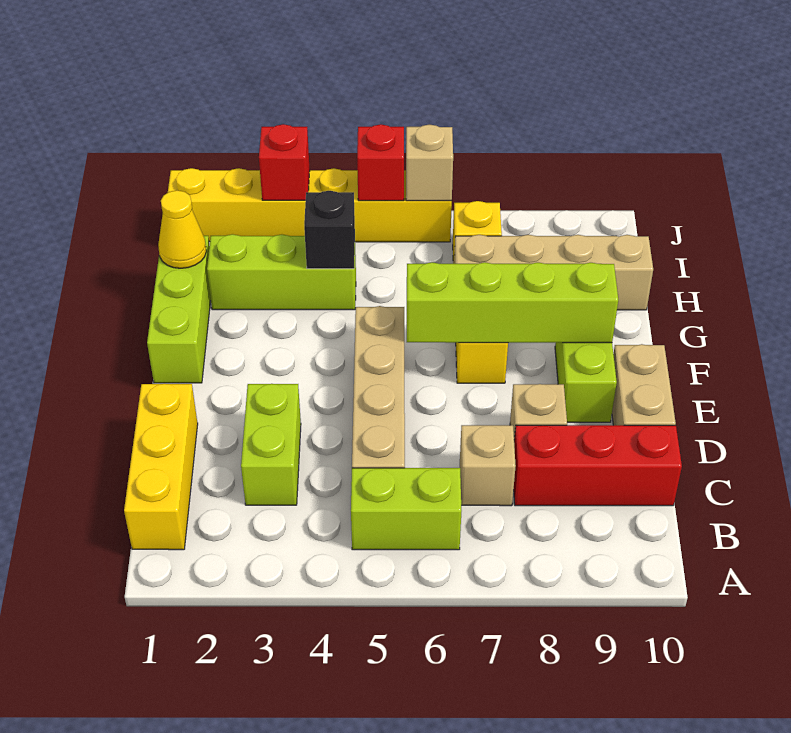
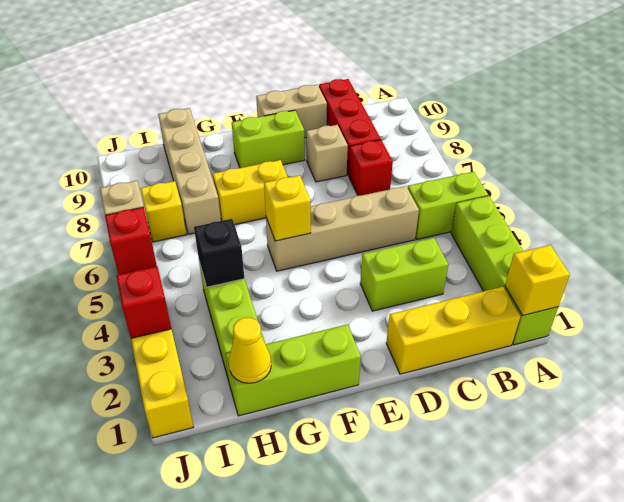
none -> yellow 1x1 brick [505,245,570,316]
lime 1x2 brick [351,468,462,550] -> lime 1x2 brick turned to [408,172,488,239]
tan 1x1 brick [460,425,516,506] -> red 1x1 brick [349,140,393,196]
none -> yellow 1x1 brick [264,175,311,241]
lime 1x4 brick [407,262,618,343] -> lime 1x4 brick moved to [451,196,558,345]

